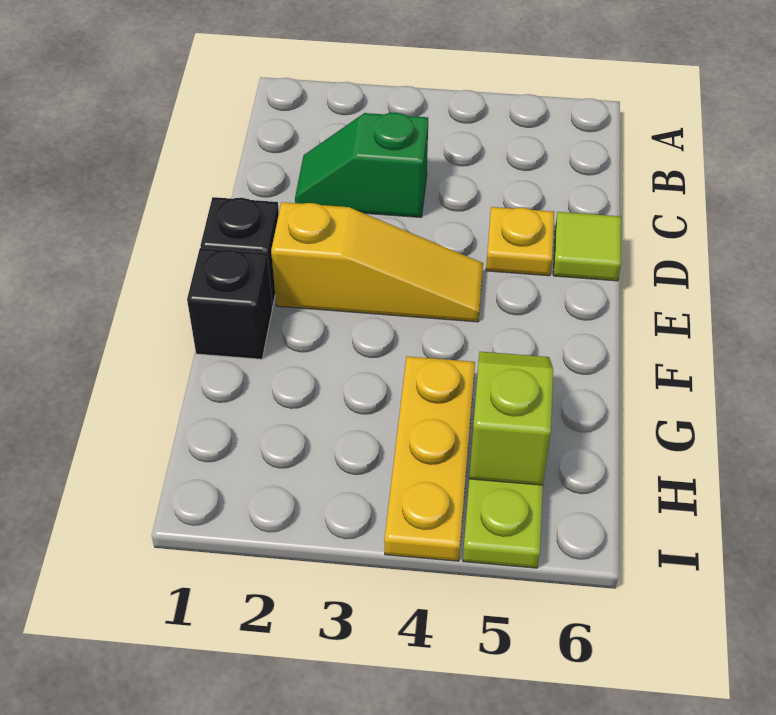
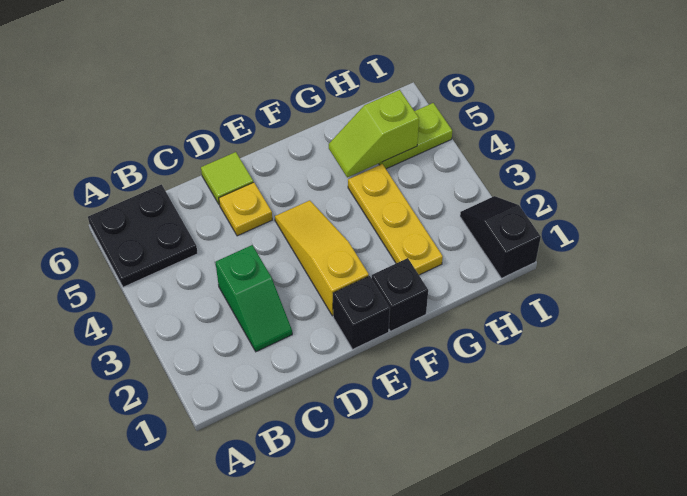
none -> black 2x2 plate [88,184,198,287]
yellow 1x3 plate [384,356,475,561] -> yellow 1x3 plate turned to [348,164,443,275]
none -> black 1x2 slope [460,196,541,278]

